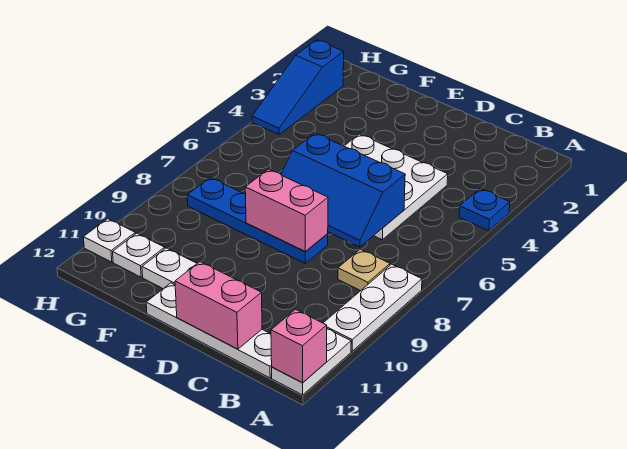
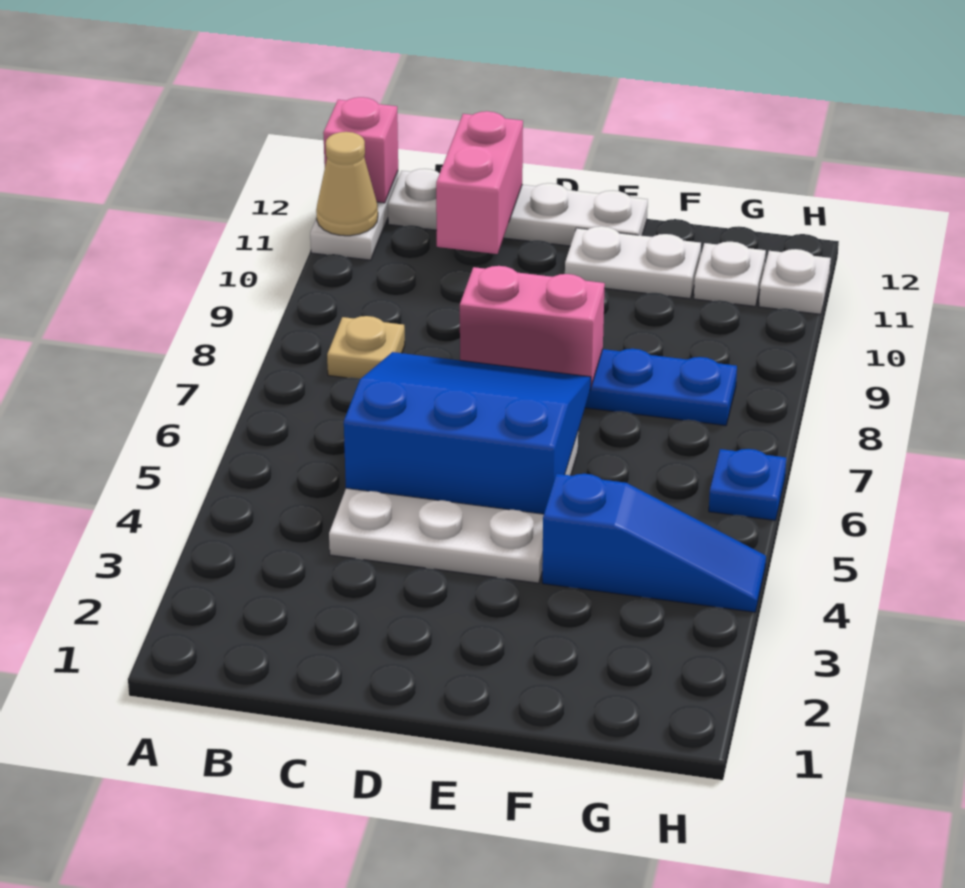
blue 1x1 plate [459,188,510,231] -> blue 1x1 plate moved to [709,449,786,520]
white 1x3 plate [324,264,422,351] -> none
none -> tan 1x1 cone [316,132,378,236]
blue 2x3 slope [281,133,405,247] -> blue 3x3 slope [344,352,591,514]
pink 1x2 brick [175,262,262,349] -> pink 1x2 brick turned to [436,111,523,254]
blue 1x3 slope [252,40,344,135] -> blue 1x3 slope turned to [542,474,766,612]

